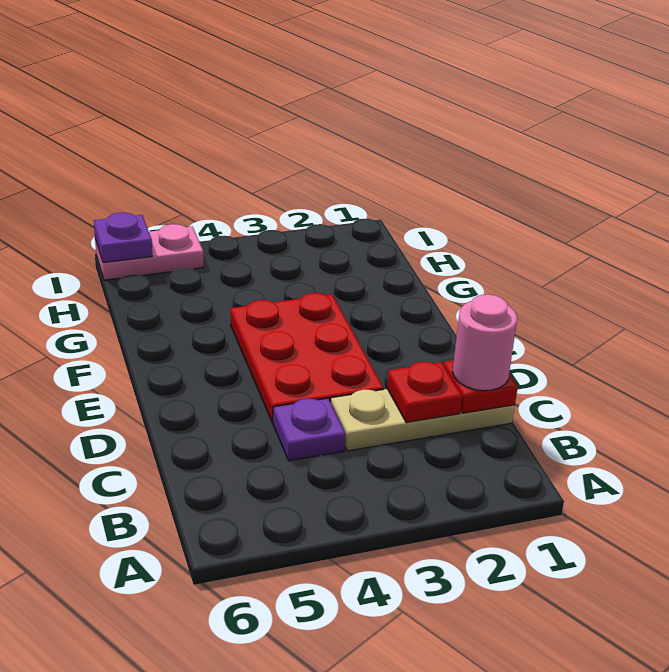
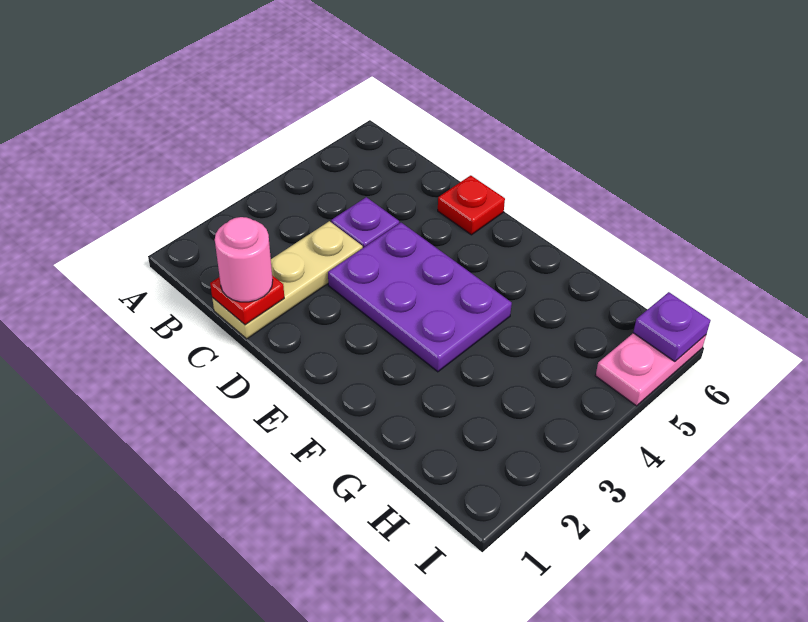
red 1x1 plate [387,362,462,423] -> red 1x1 plate moved to [438,175,505,235]
red 2x3 plate [231,293,384,423] -> purple 2x3 plate [328,223,512,372]

